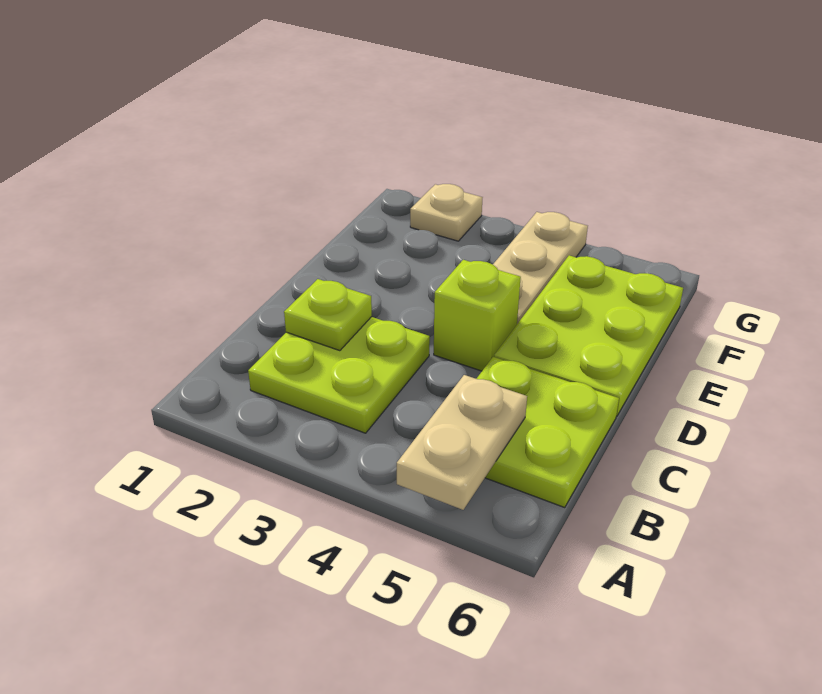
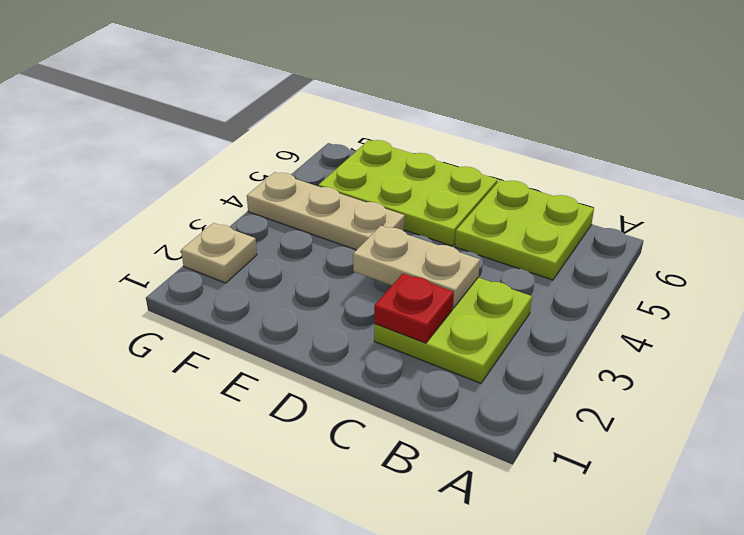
tan 1x2 plate [397,375,527,510] -> tan 1x2 plate moved to [353,226,480,308]
lime 1x1 plate [284,279,372,351] -> red 1x1 plate [374,274,454,343]
lime 1x1 brick [434,260,521,371] -> none

